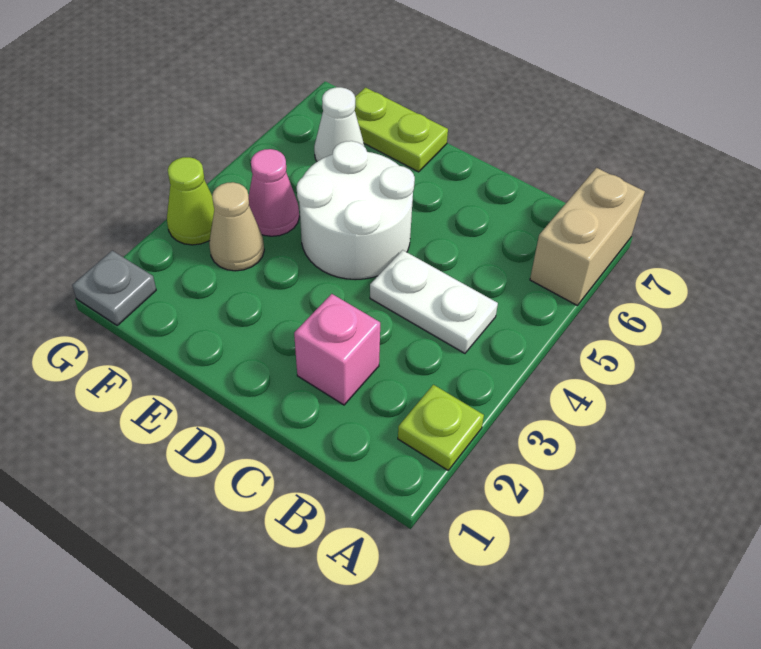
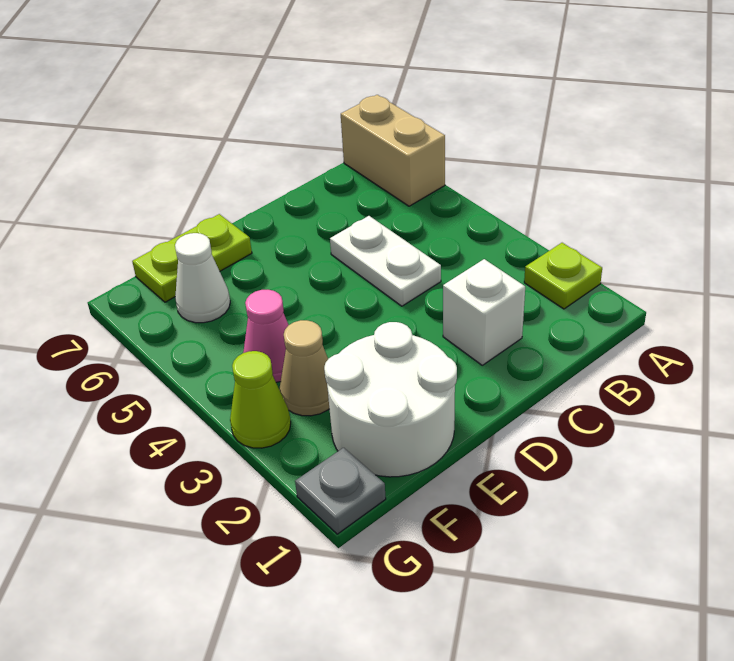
white 1x2 plate [370,250,498,353] -> white 1x2 plate turned to [330,216,441,306]
pink 1x1 brick [294,294,380,405] -> white 1x1 brick [443,259,525,365]
white 2x2 round brick [297,141,415,280] -> white 2x2 round brick moved to [324,322,457,477]

